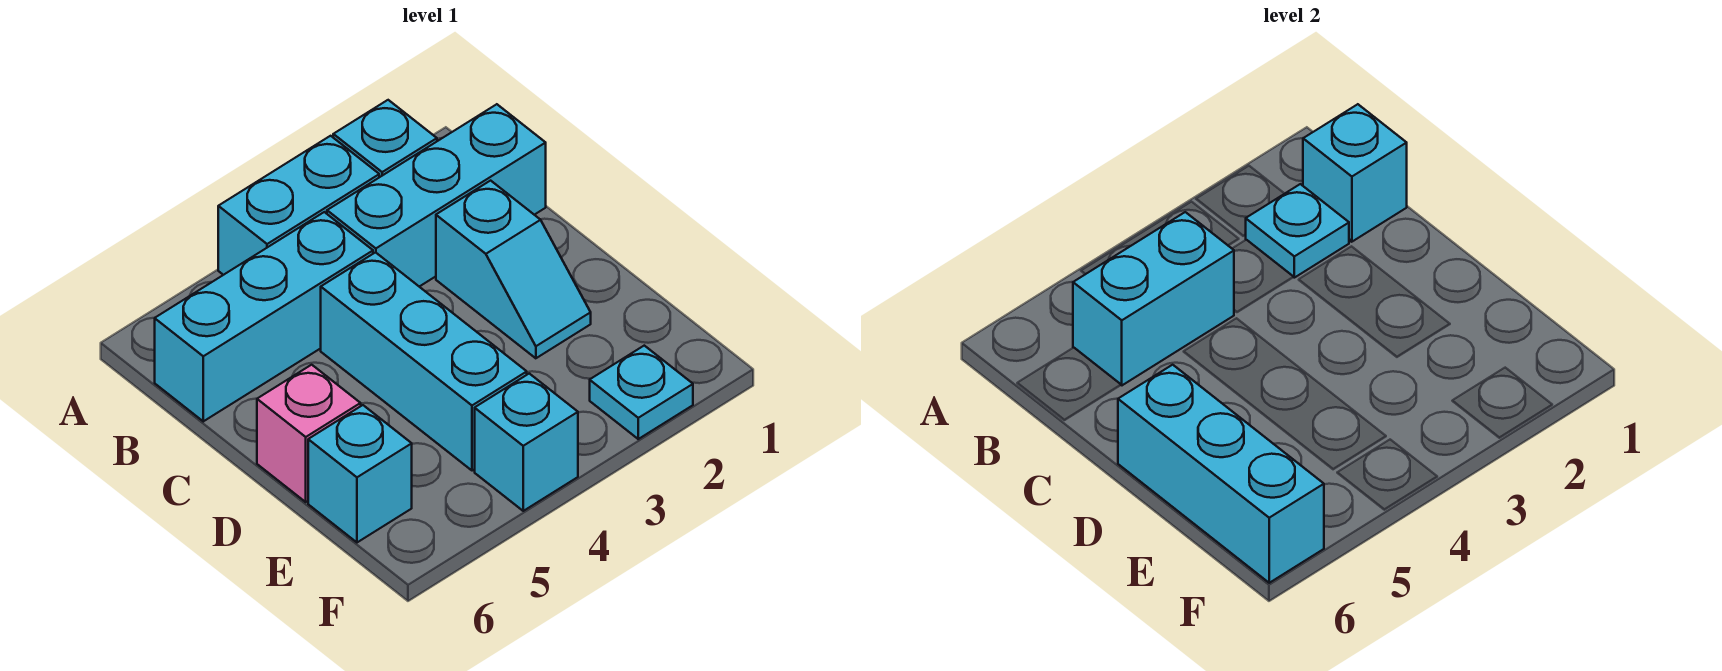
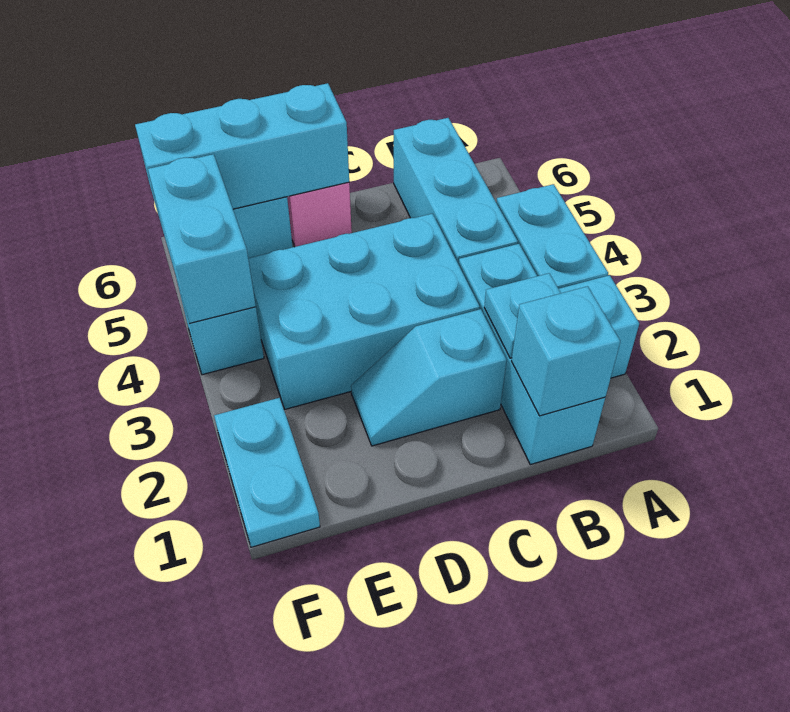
cyan 1x2 brick [1073,212,1234,385] -> cyan 1x2 brick moved to [148,154,256,323]
cyan 1x3 brick [321,252,527,471] -> cyan 2x3 brick [248,214,480,409]
cyan 1x1 plate [590,346,693,439] -> cyan 1x2 plate [214,398,320,547]

